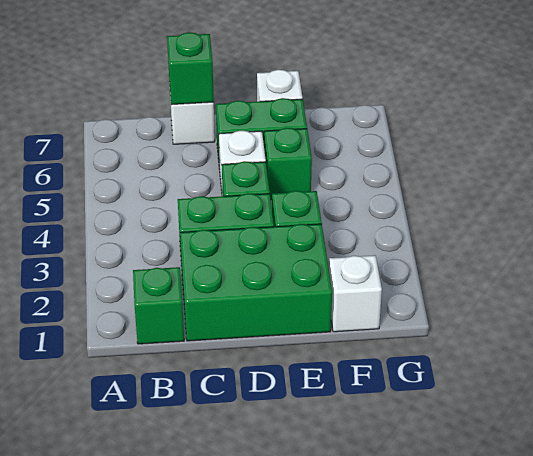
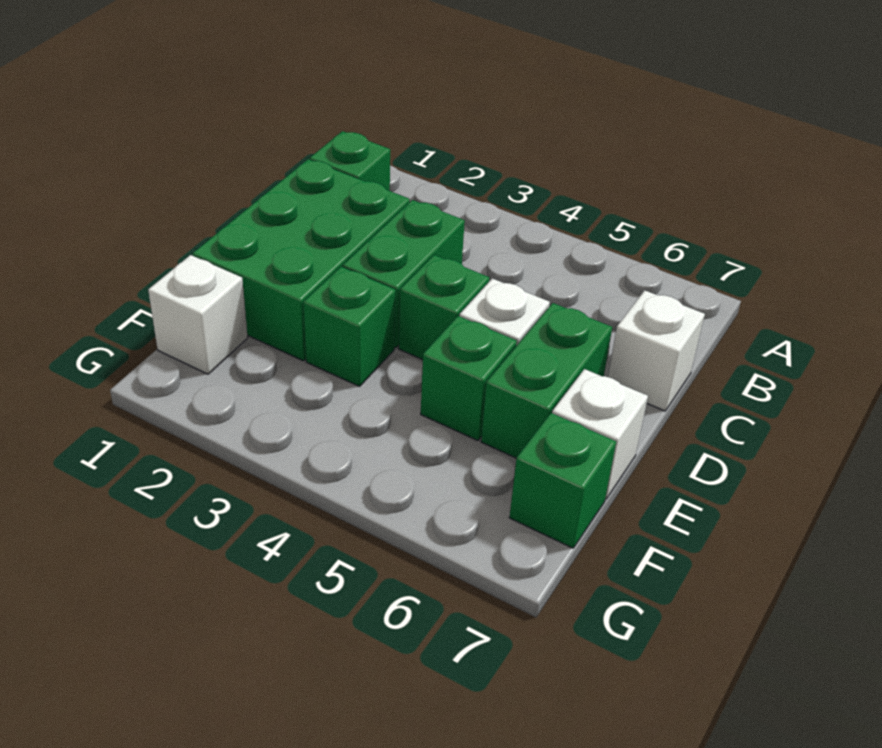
green 1x1 brick [167,32,214,105] -> green 1x1 brick moved to [509,413,616,548]

